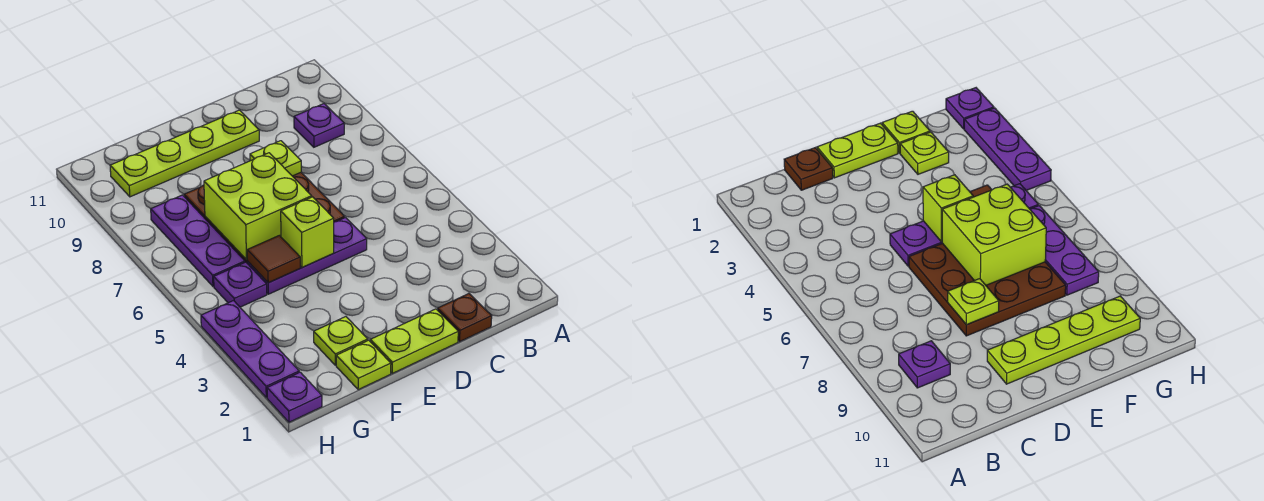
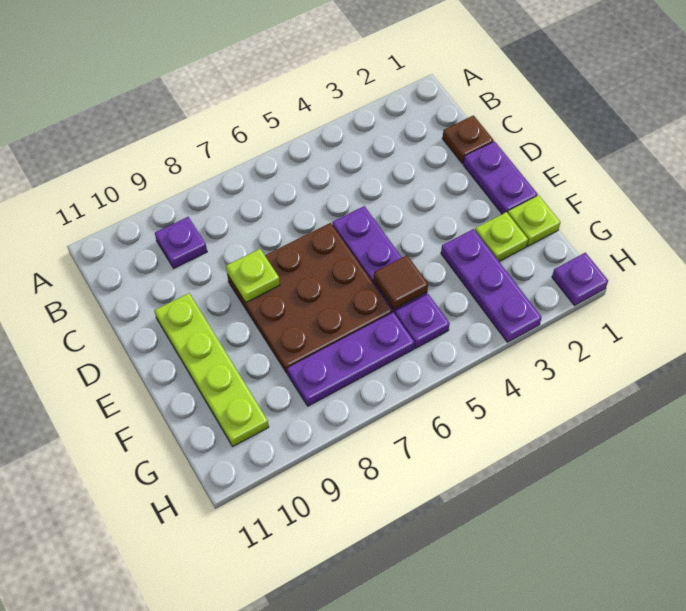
lime 1x2 plate [370,309,458,373] -> purple 1x2 plate [463,141,538,214]
lime 1x1 brick [281,197,334,267] -> none
lime 2x2 brick [204,153,312,260] -> none
purple 1x3 plate [201,301,299,397] -> purple 1x3 plate turned to [441,229,542,342]

